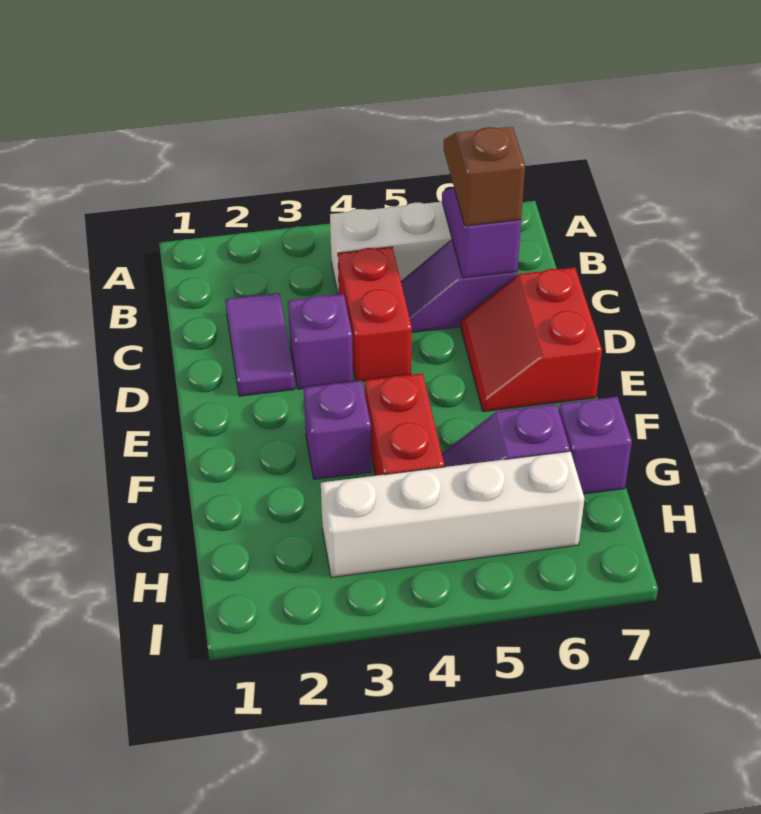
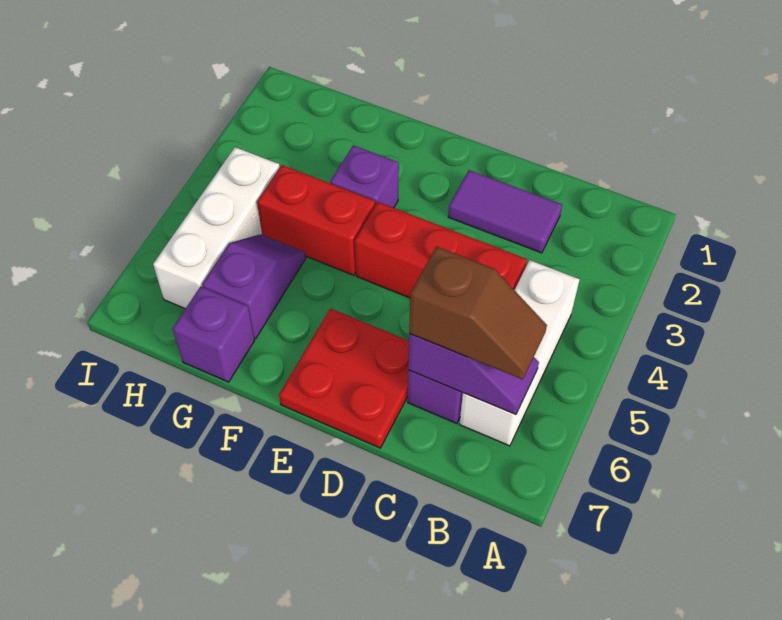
red 1x2 brick [338,247,412,381] -> red 1x3 brick [355,202,527,298]
purple 1x1 brick [288,294,353,389] -> none
red 2x2 slope [461,268,602,412] -> red 2x2 plate [279,309,409,448]
white 1x4 brick [321,451,584,577] -> white 1x3 brick [153,147,280,309]

